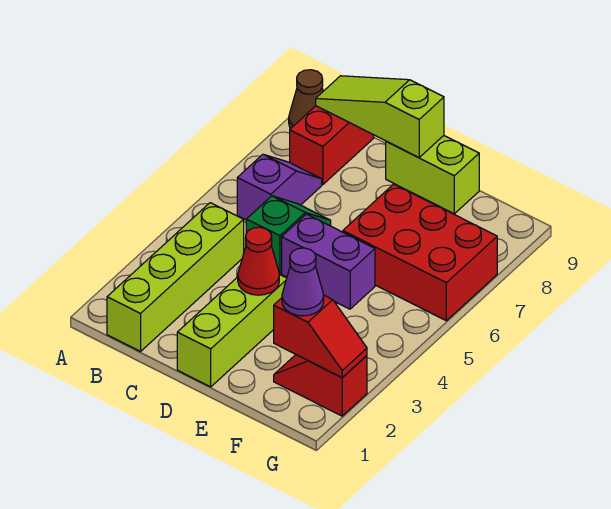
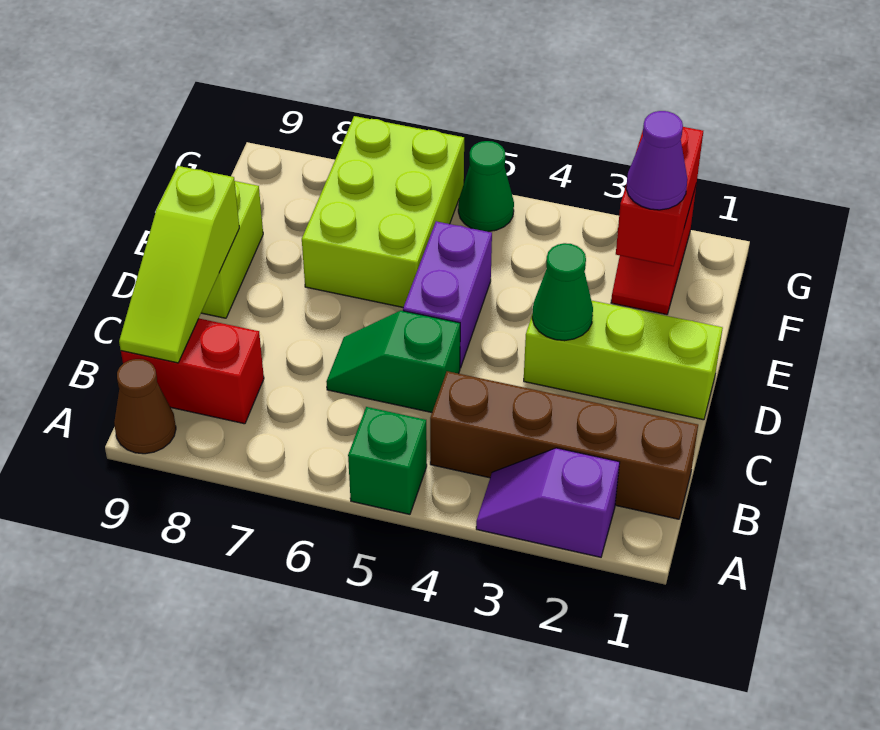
none -> green 1x1 brick [348,407,427,514]
lime 1x4 brick [107,203,244,352] -> brown 1x4 brick [430,371,698,519]
purple 1x2 slope [237,155,322,220] -> purple 1x2 slope moved to [476,448,620,557]
red 1x1 cone [238,227,279,295] -> green 1x1 cone [532,243,593,341]
red 2x3 brick [343,184,497,321] -> lime 2x3 brick [302,116,464,307]
red 1x2 slope [274,295,367,378] -> red 1x2 brick [616,127,703,266]
none -> green 1x1 cone [458,141,514,232]

